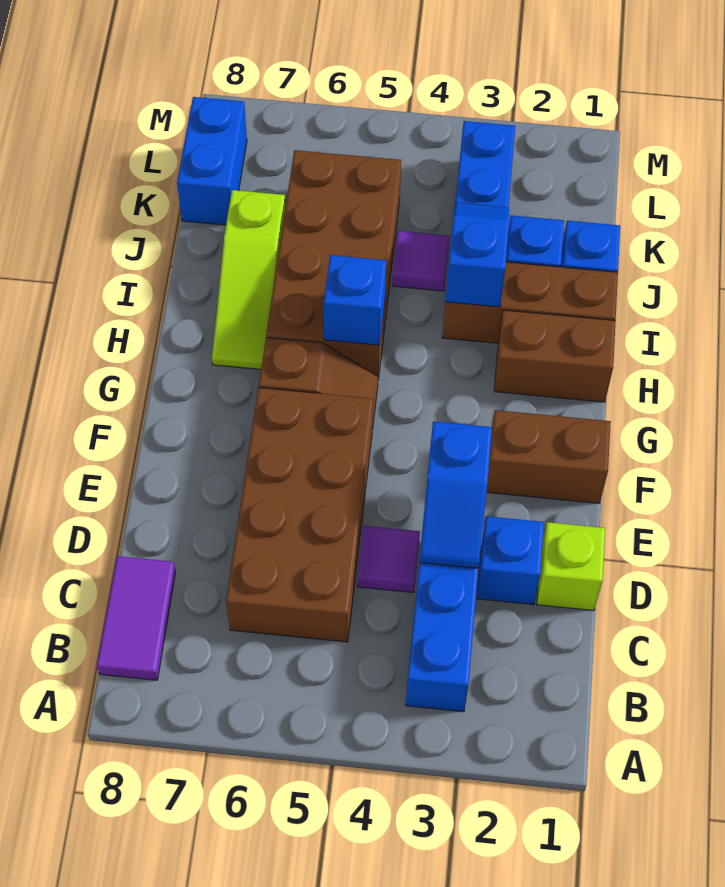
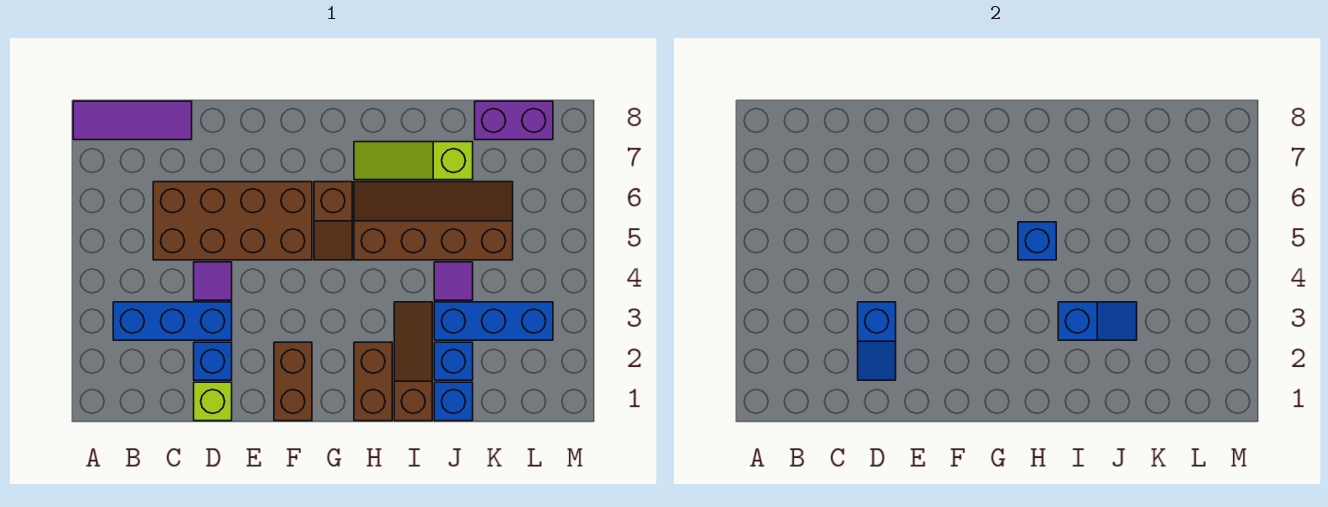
purple 1x2 tile [97,556,176,680] -> purple 1x3 tile [73,101,192,140]
blue 1x2 slope [419,421,492,568] -> blue 1x2 slope turned to [858,302,896,380]
brown 2x4 brick [266,150,401,379] -> brown 2x4 slope [354,182,513,260]
brown 1x3 brick [442,262,618,343] -> brown 1x3 slope [394,302,432,421]
blue 1x2 brick [177,97,247,225] -> purple 1x2 brick [475,101,553,140]

